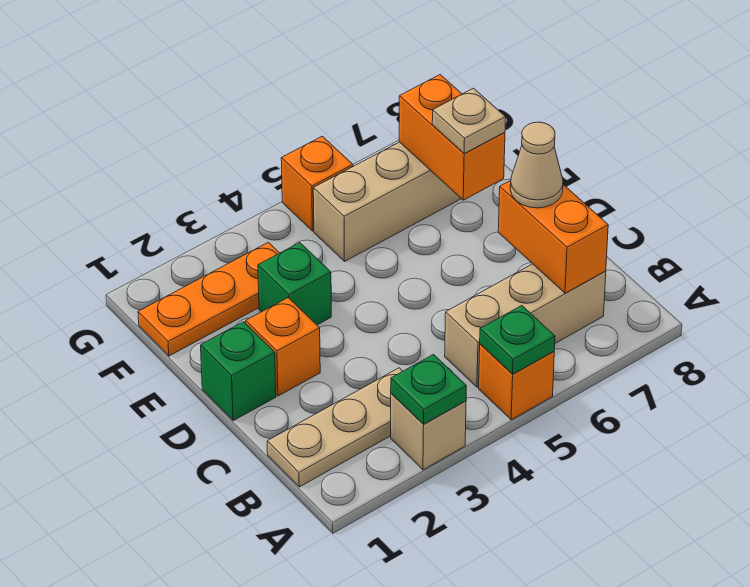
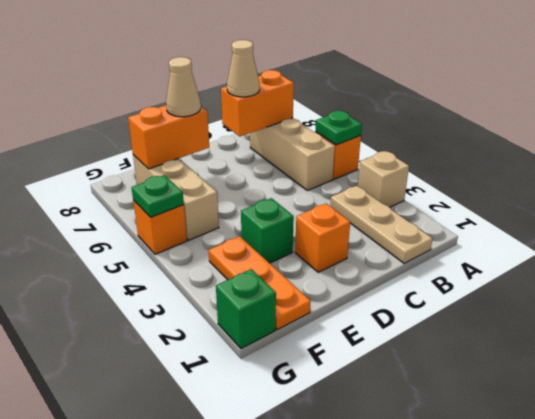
green 1x1 plate [391,355,466,424] -> green 1x1 plate moved to [132,175,184,217]
green 1x1 brick [201,322,276,421] -> green 1x1 brick moved to [216,269,276,349]
tan 1x1 plate [432,88,506,153] -> tan 1x1 cone [166,57,201,117]

